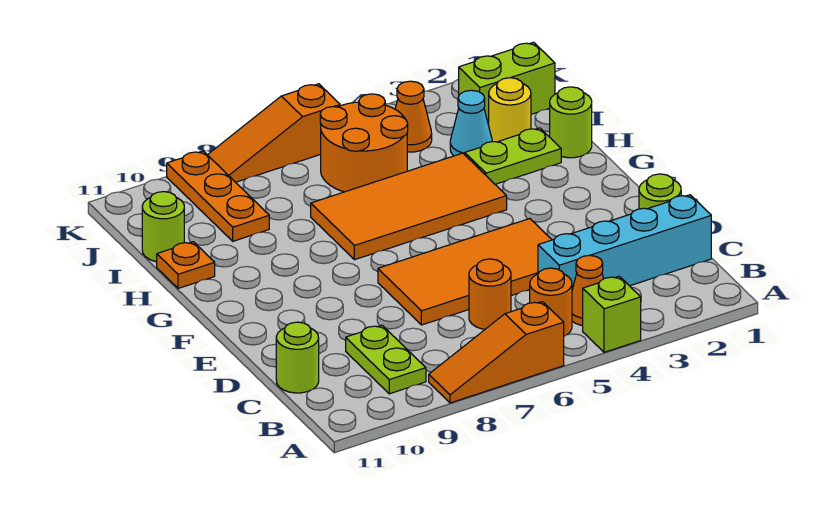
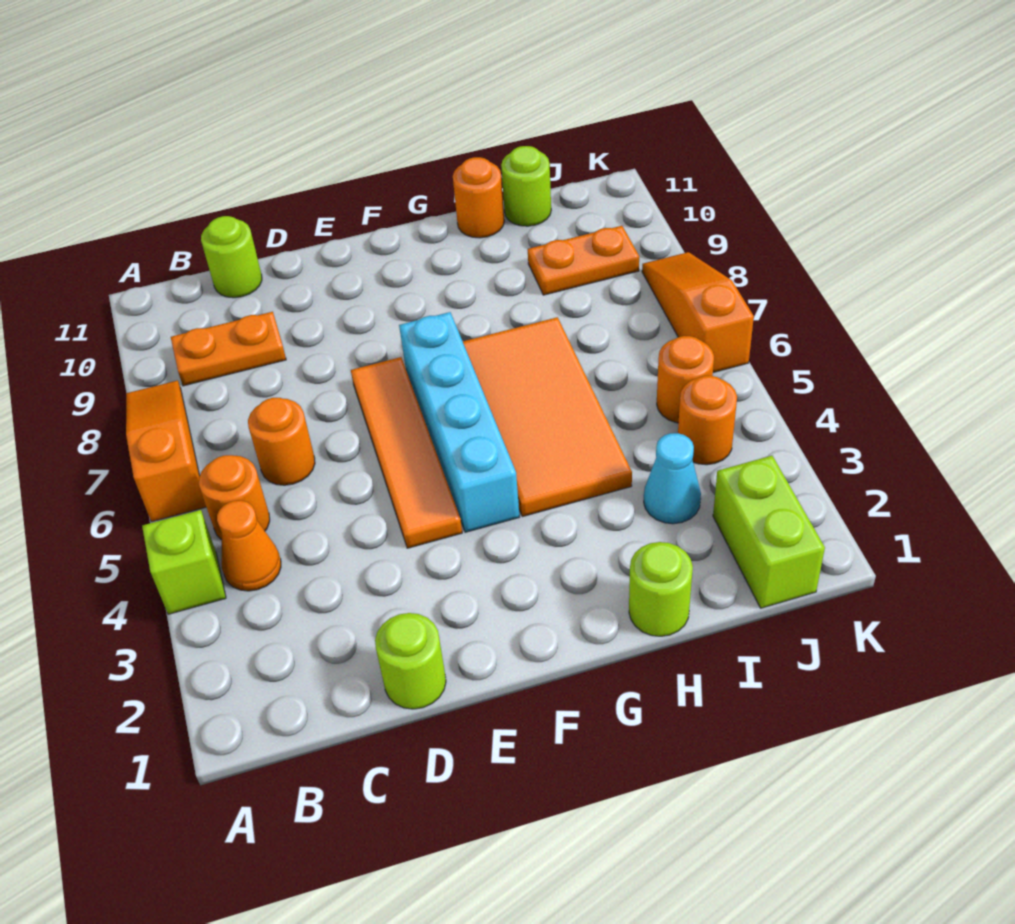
lime 1x2 plate [346,325,426,394] -> orange 1x2 plate [171,312,286,386]
cyan 1x4 brick [538,195,711,289] -> cyan 1x4 brick moved to [399,312,519,532]
orange 2x4 tile [378,219,552,325] -> orange 1x4 tile [351,357,462,548]
lime 1x2 plate [465,128,561,184] -> none
orange 1x1 plate [157,242,215,288] -> orange 1x1 round brick [453,157,504,238]
yellow 1x1 round brick [489,78,531,142] -> none
orange 2x2 round brick [320,94,408,192] -> orange 1x1 round brick [657,336,714,423]
orange 1x3 plate [167,151,269,241] -> orange 1x2 plate [528,226,639,295]
orange 1x1 cone [395,81,432,152] -> orange 1x1 round brick [678,376,737,465]

